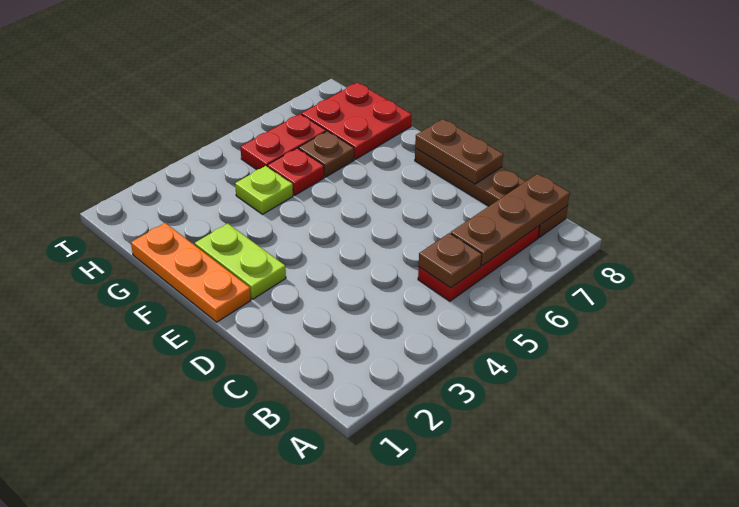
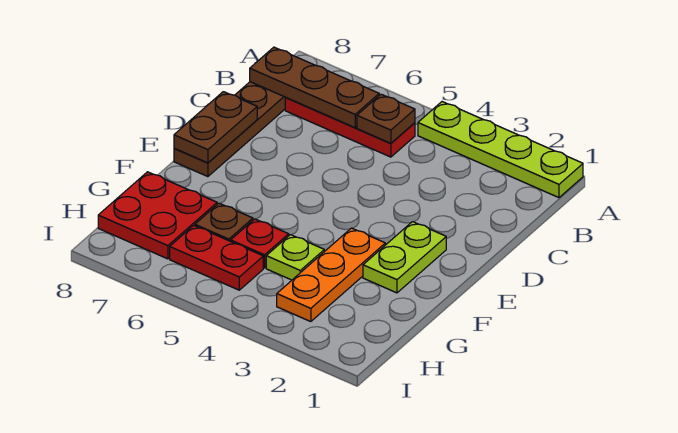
none -> lime 1x4 plate [418,102,583,198]
orange 1x3 plate [131,223,251,322] -> orange 1x3 plate moved to [277,228,385,322]

